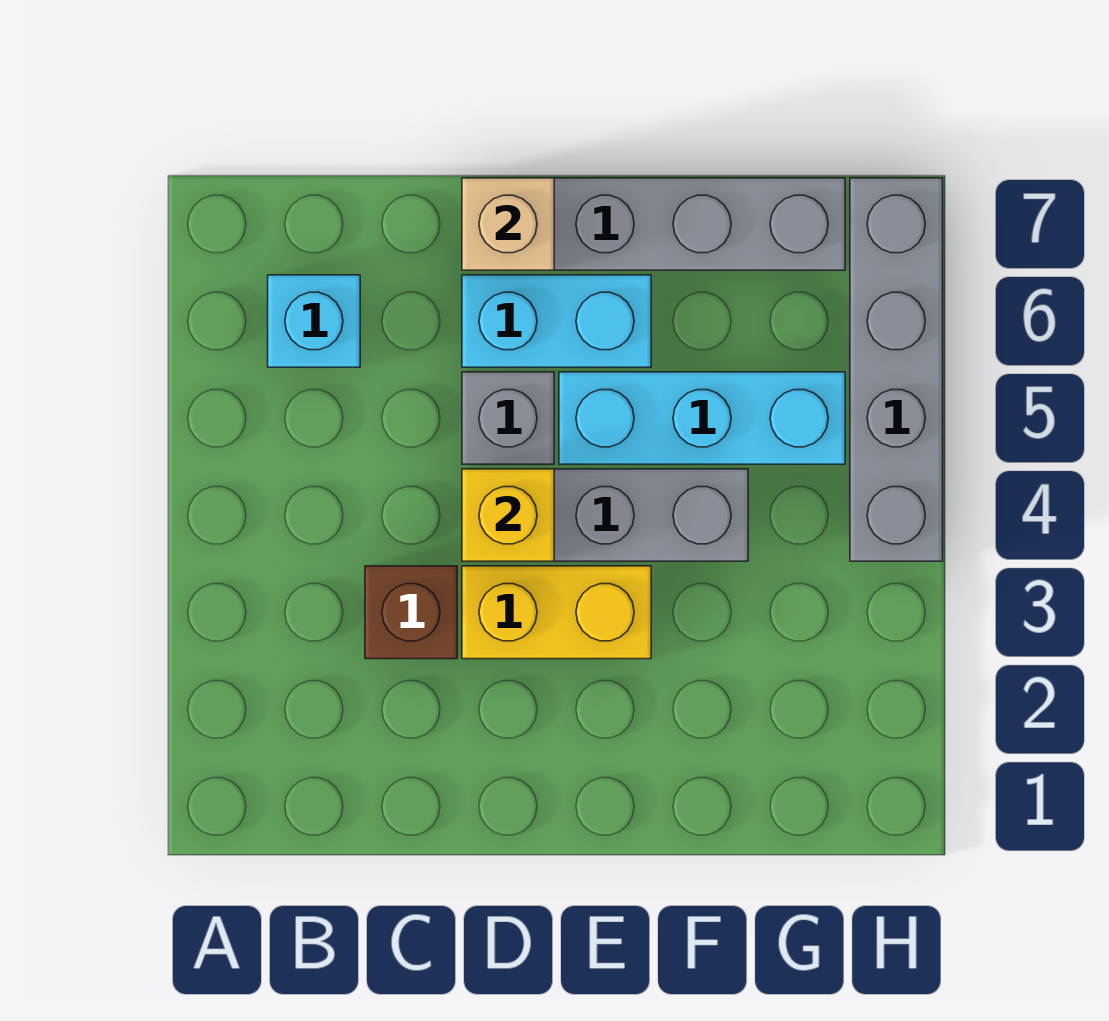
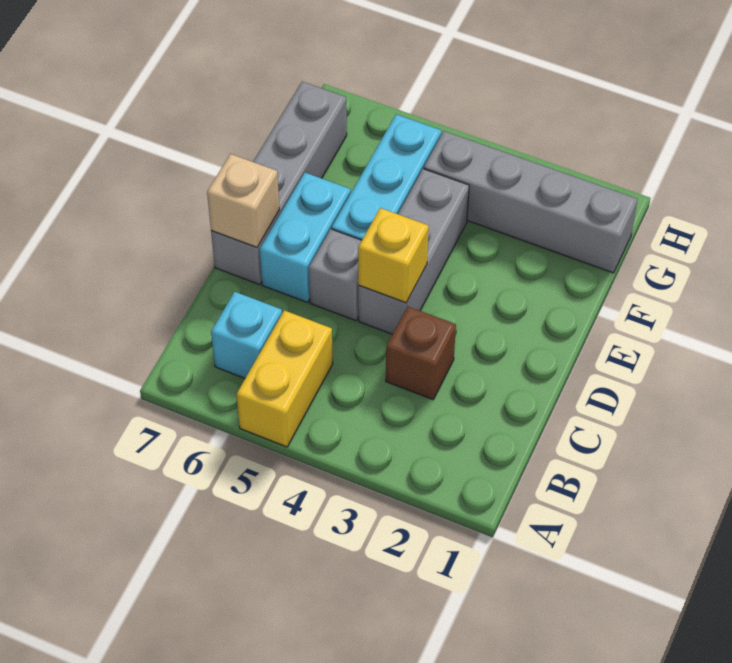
yellow 1x2 brick [462,566,651,659] -> yellow 1x2 brick moved to [237,310,333,447]
grey 1x4 brick [850,178,943,561] -> grey 1x4 brick moved to [424,131,637,273]

